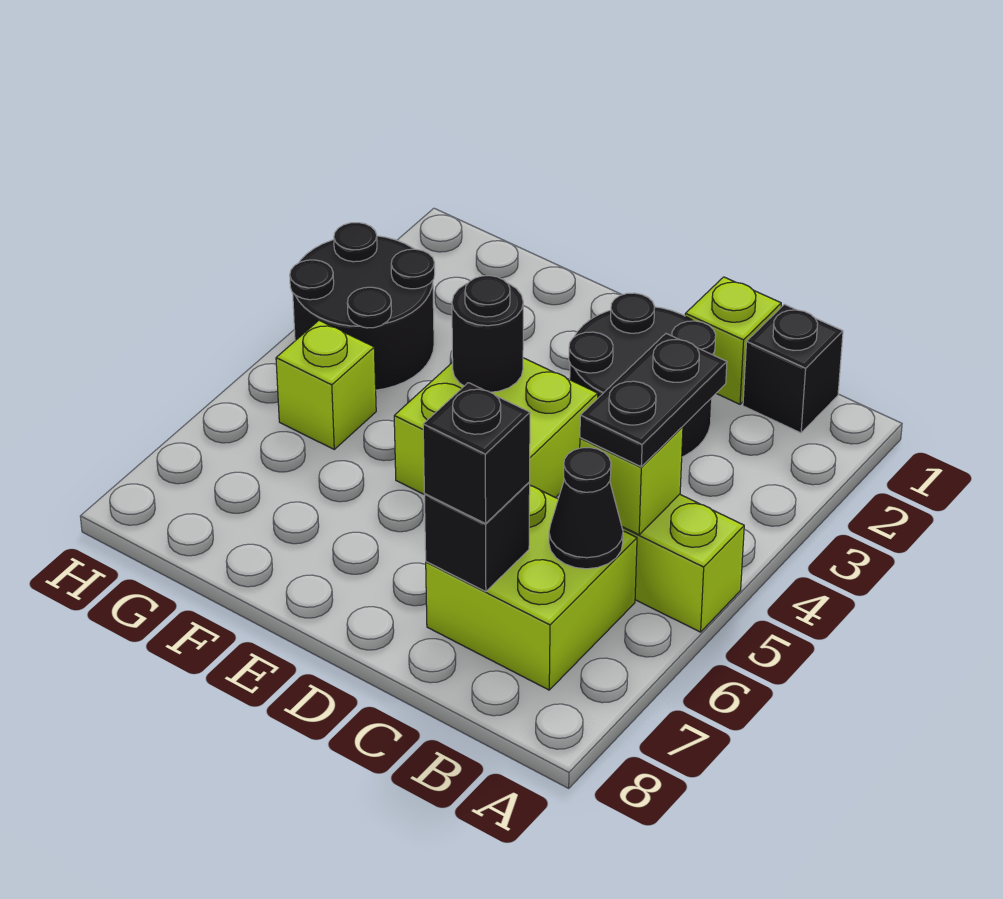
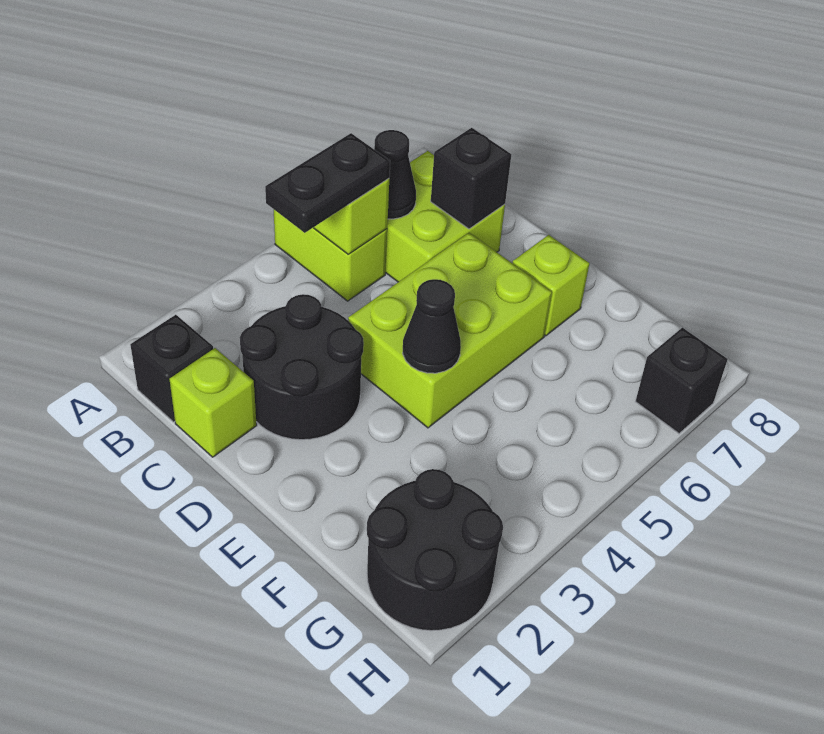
black 1x1 brick [423,383,530,524] -> black 1x1 brick moved to [636,328,728,434]
lime 2x2 brick [394,358,598,498] -> lime 2x3 brick [348,233,552,428]
black 1x1 round brick [452,276,523,392] -> black 1x1 cone [403,279,461,373]
black 2x2 round brick [290,223,435,390] -> black 2x2 round brick moved to [367,469,503,631]
lime 1x1 brick [276,321,376,449] -> lime 1x1 brick moved to [513,235,590,336]

